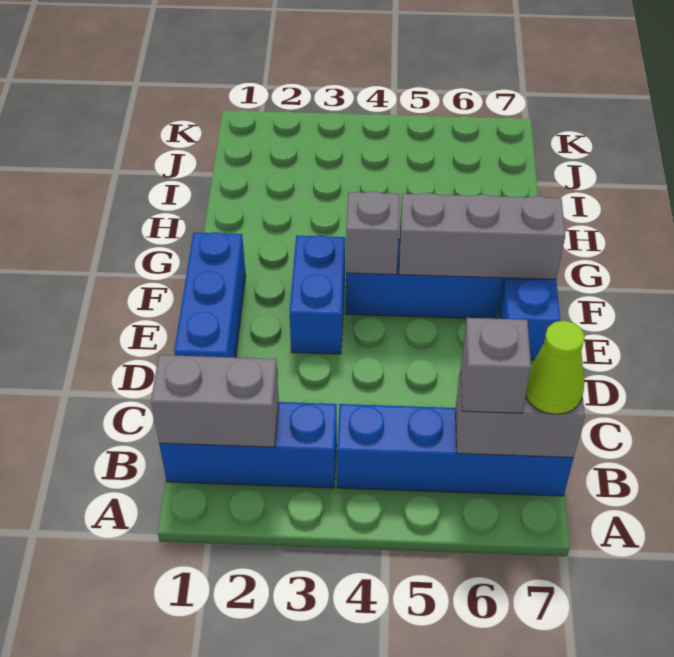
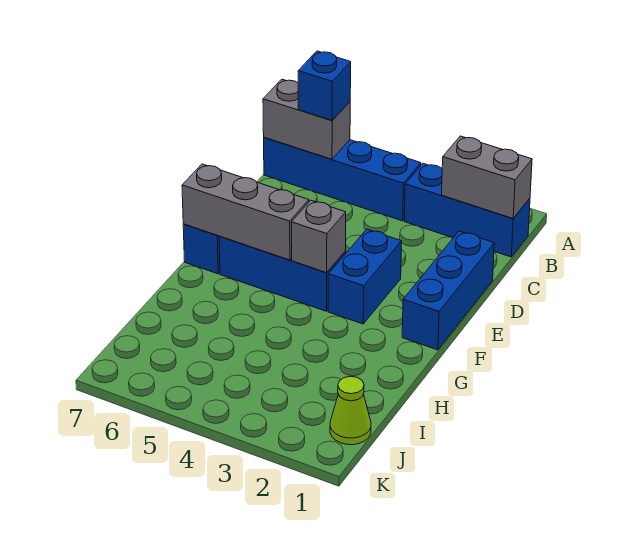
grey 1x1 brick [461,318,531,413] -> blue 1x1 brick [298,51,351,121]
lime 1x1 cone [525,321,585,414] -> lime 1x1 cone moved to [330,376,371,445]

